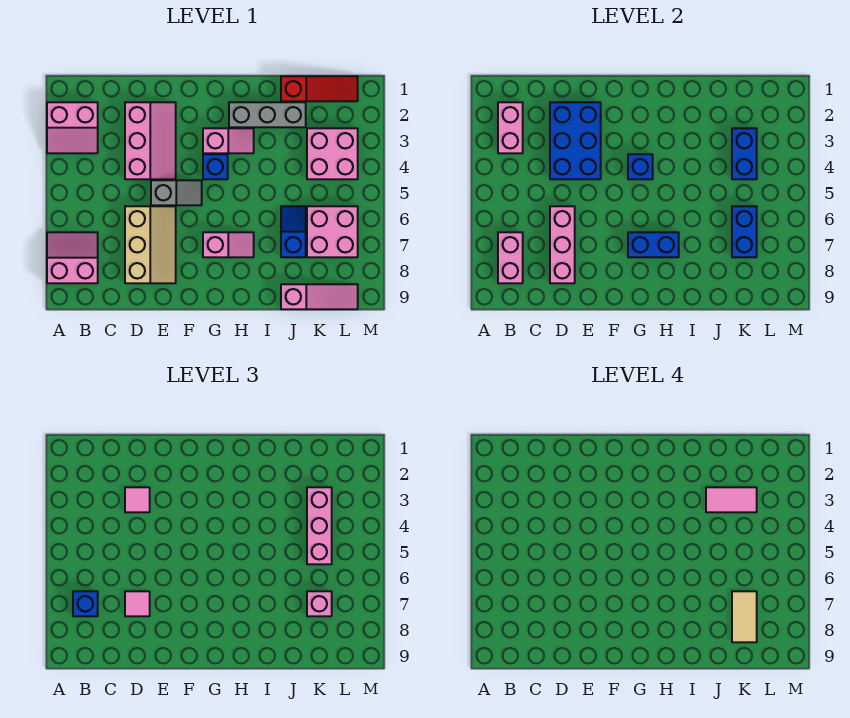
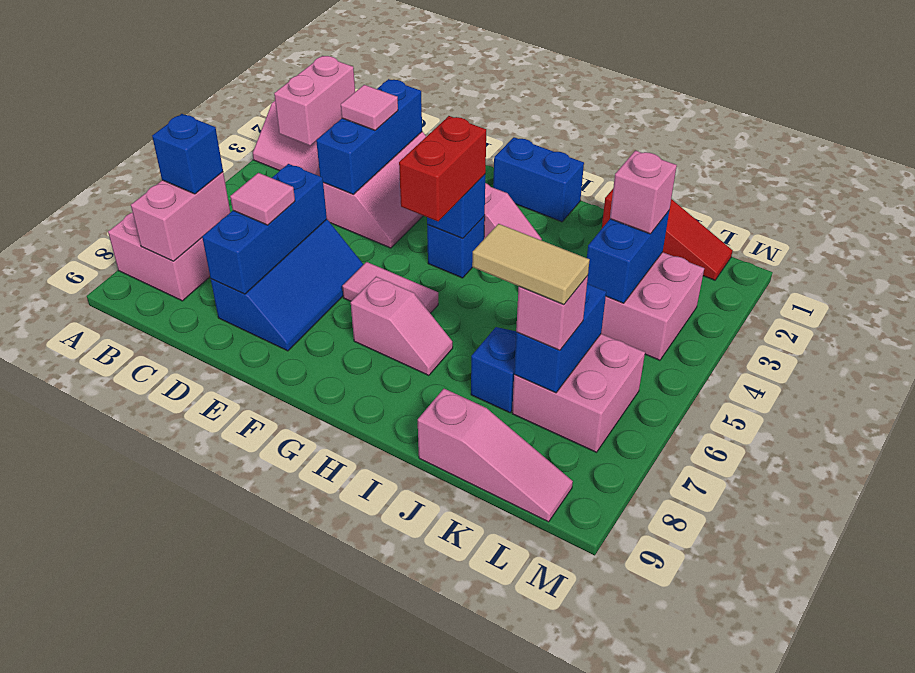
blue 2x3 brick [550,102,601,179] -> blue 1x3 brick [316,79,422,194]
tan 2x3 slope [125,206,176,283] -> blue 2x3 slope [211,219,364,351]
pink 1x3 brick [550,206,575,283] -> blue 1x3 brick [202,164,327,294]
grey 1x2 slope [151,180,202,205] -> none
none -> red 1x2 brick [399,116,486,221]
blue 1x2 brick [628,232,679,257] -> blue 1x2 brick moved to [493,137,584,222]
grey 1x3 brick [229,102,306,127] -> none
pink 1x2 tile [706,487,757,512] -> pink 1x2 tile moved to [342,262,438,313]
pink 1x3 brick [307,487,332,564] -> pink 1x1 brick [610,150,677,234]
tan 1x2 tile [732,591,757,642] -> tan 1x2 tile turned to [472,224,590,305]

